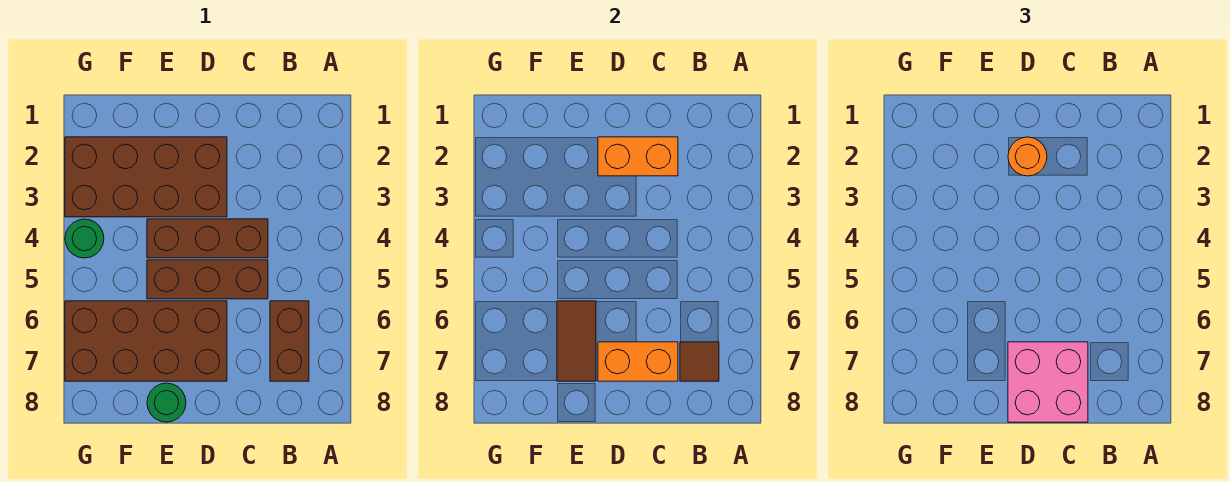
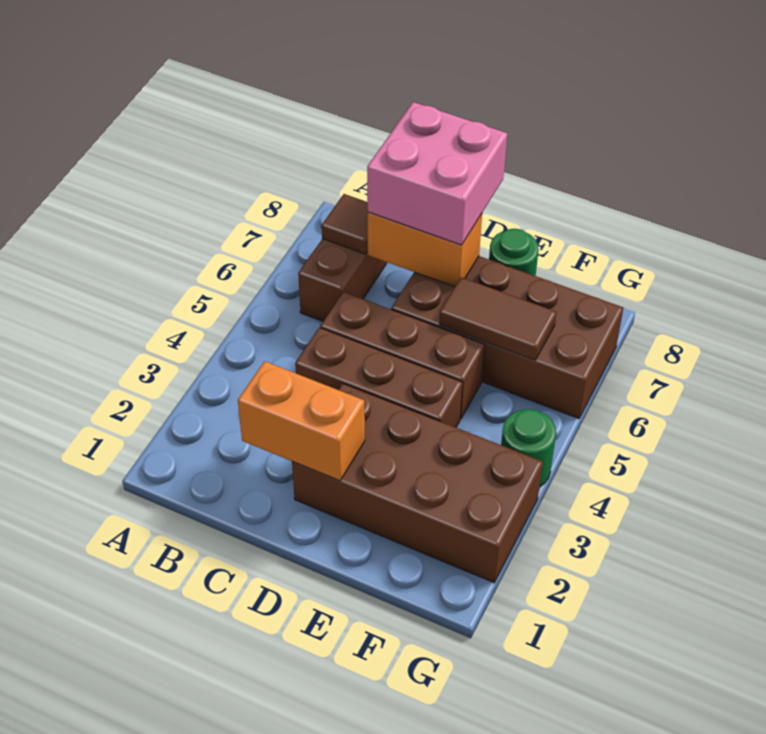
orange 1x1 round brick [1008,137,1047,176] -> none
brown 1x2 tile [557,301,596,381] -> brown 1x2 tile turned to [439,277,557,360]

